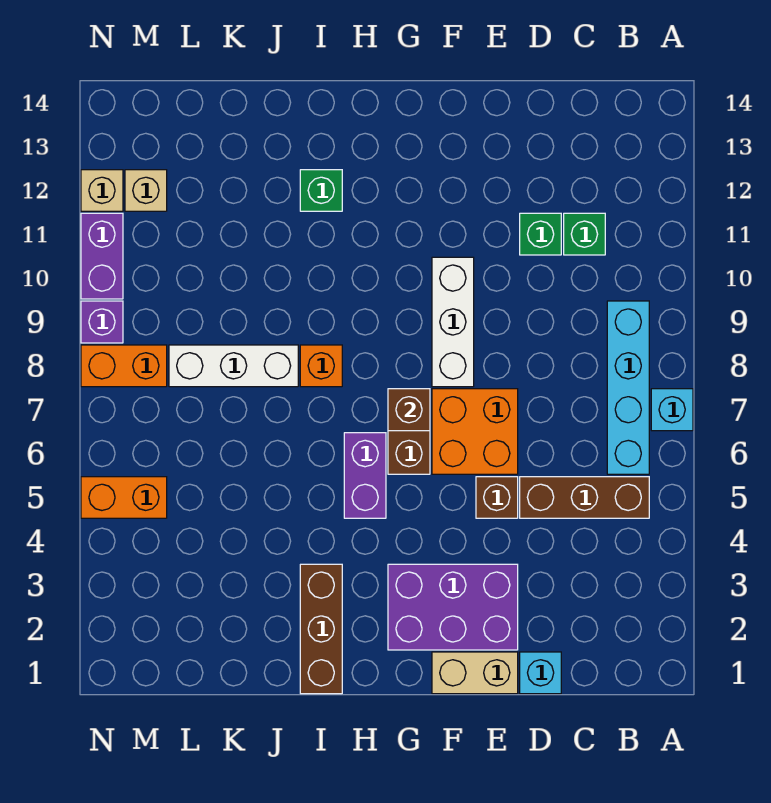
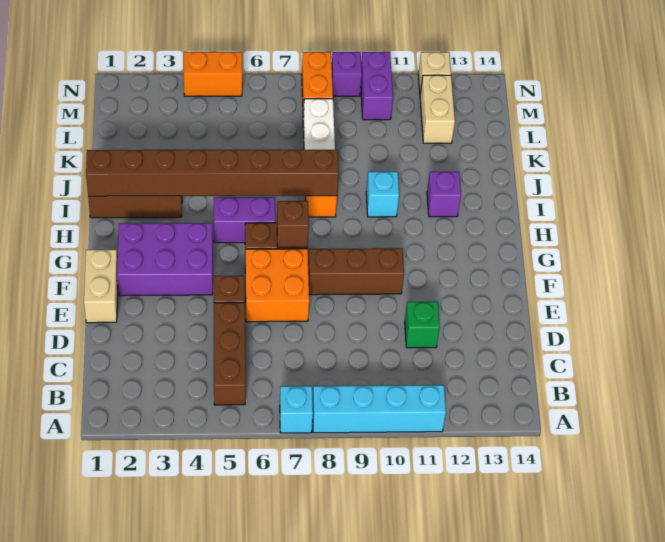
cyan 1x4 brick [607,301,649,474] -> cyan 1x4 brick moved to [313,385,446,433]
green 1x1 brick [564,213,605,255] -> none
cyan 1x1 brick [520,652,561,694] -> cyan 1x1 brick moved to [366,172,399,217]
purple 2x3 brick [388,564,518,650] -> purple 2x3 brick turned to [117,223,213,296]
white 1x3 brick [432,257,474,387] -> brown 1x3 brick [308,248,404,295]
none -> brown 1x8 brick [86,150,339,196]
green 1x1 brick [300,170,342,211] -> purple 1x1 brick [427,172,461,217]
orange 1x2 brick [81,477,167,518] -> orange 1x2 brick turned to [184,52,242,96]
tan 1x1 brick [125,170,167,211] -> tan 1x2 brick [420,75,455,143]
purple 1x2 brick [81,213,123,299] -> purple 1x2 brick turned to [361,52,393,120]

